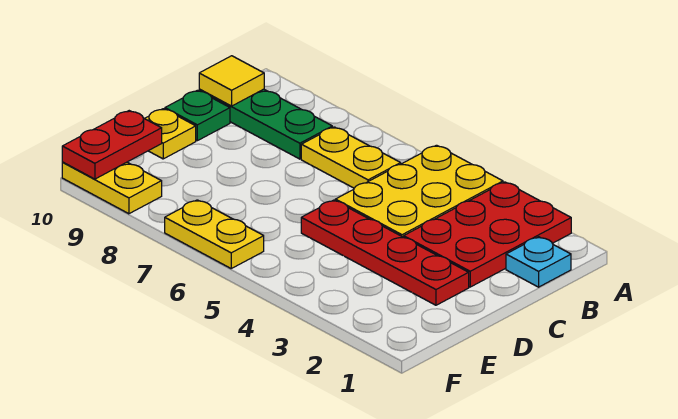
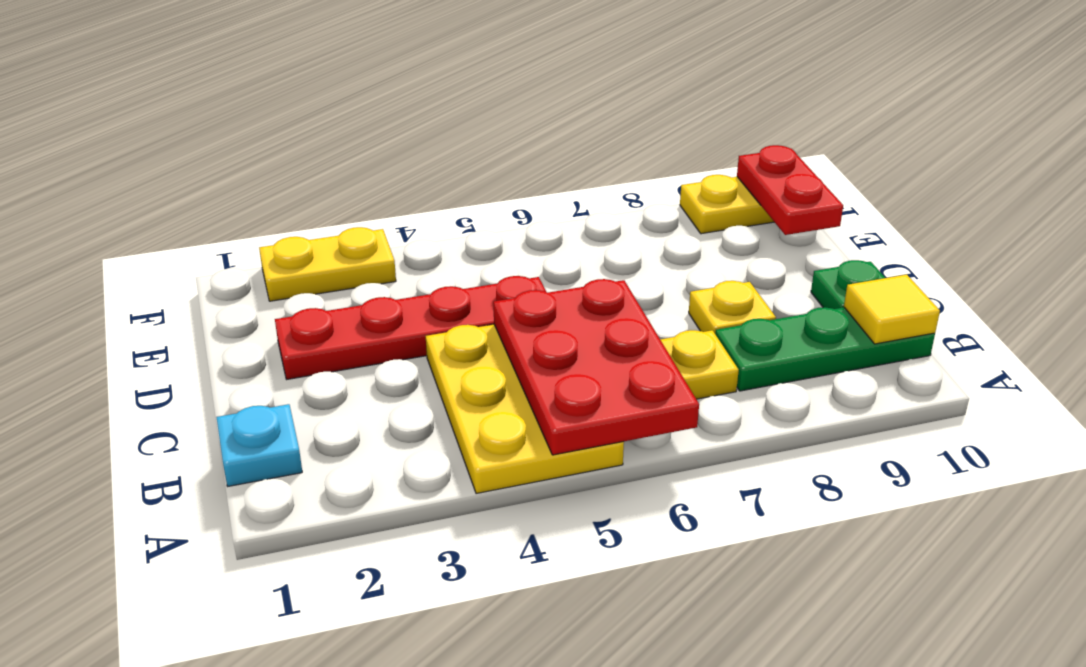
red 2x3 plate [404,182,571,287] -> red 2x3 plate moved to [493,279,699,455]
yellow 1x1 plate [145,109,196,159] -> yellow 1x1 plate moved to [689,281,776,333]
yellow 1x2 plate [165,200,264,268] -> yellow 1x2 plate moved to [259,227,396,301]

